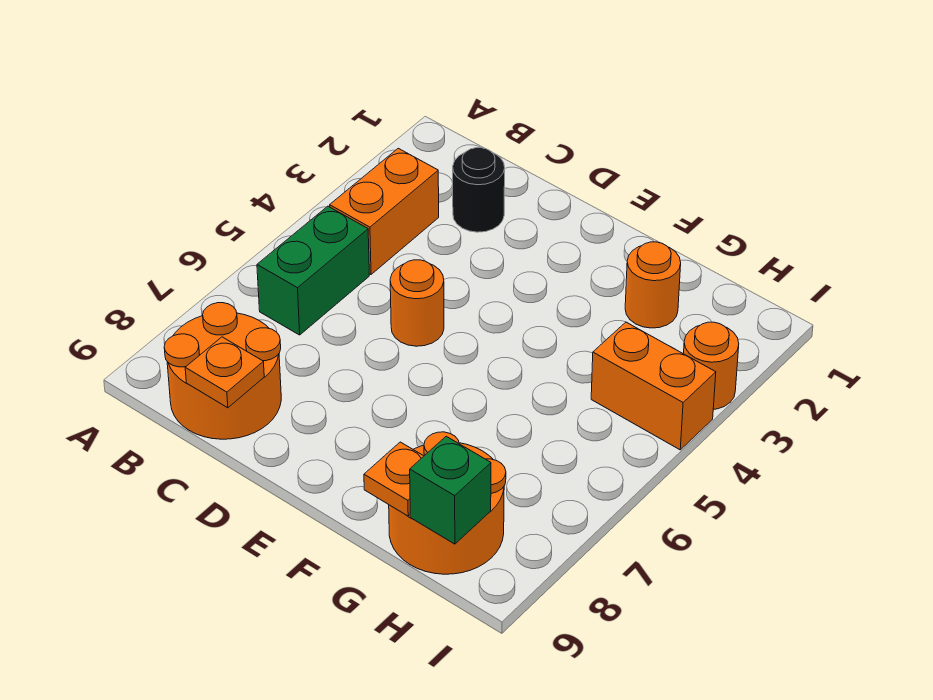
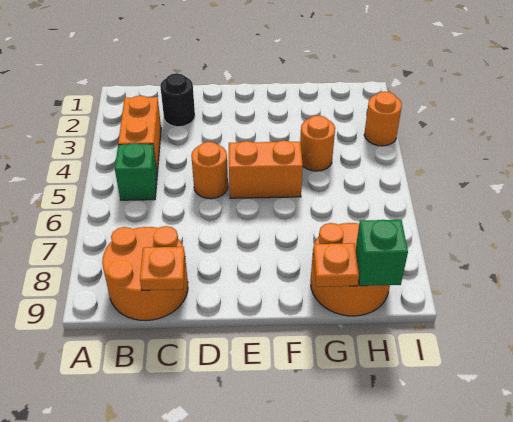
green 1x2 brick [257,206,369,335] -> green 1x1 brick [115,143,157,200]
orange 1x1 round brick [625,242,681,328] -> orange 1x1 round brick moved to [300,115,335,171]
orange 1x2 brick [591,322,716,450] -> orange 1x2 brick moved to [229,140,303,198]

